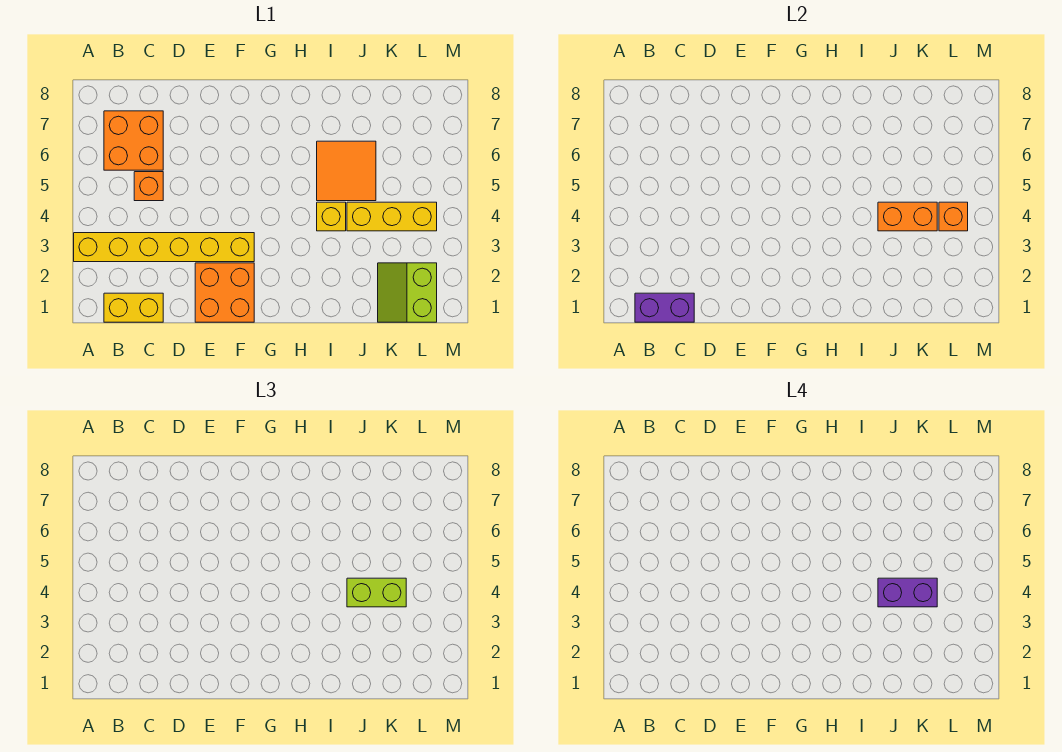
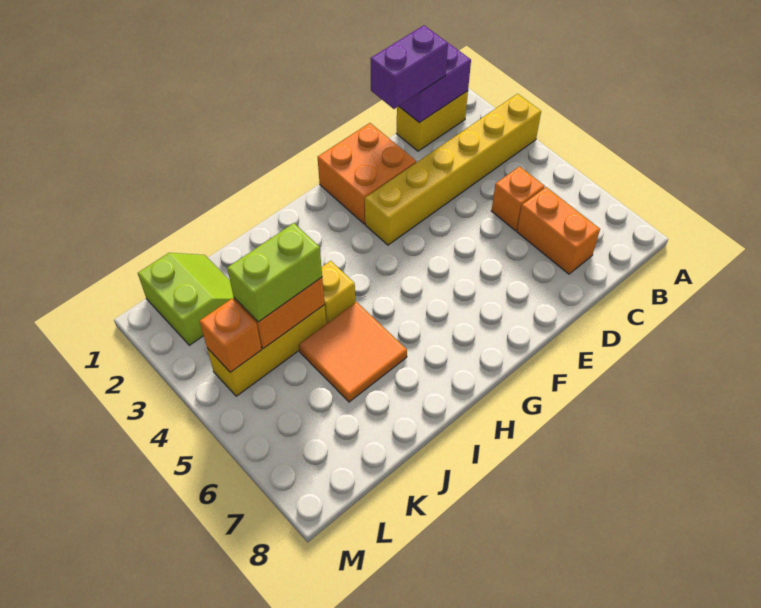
orange 2x2 brick [104,111,163,170] -> orange 1x2 brick [517,187,600,274]
purple 1x2 brick [878,578,937,607] -> purple 1x2 brick moved to [370,25,448,109]

